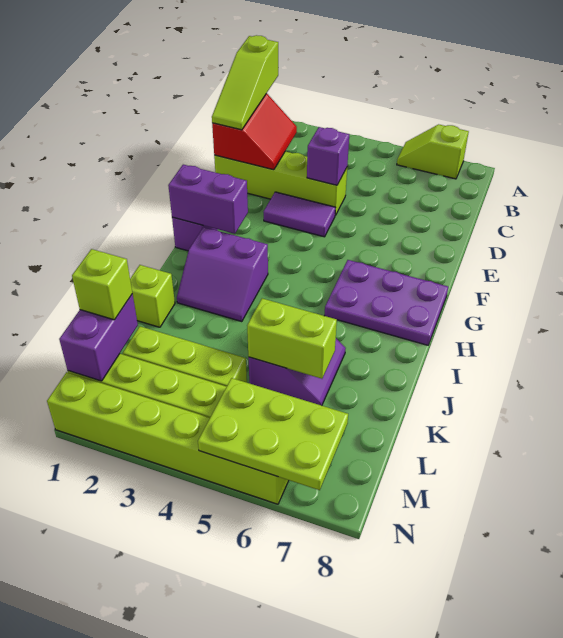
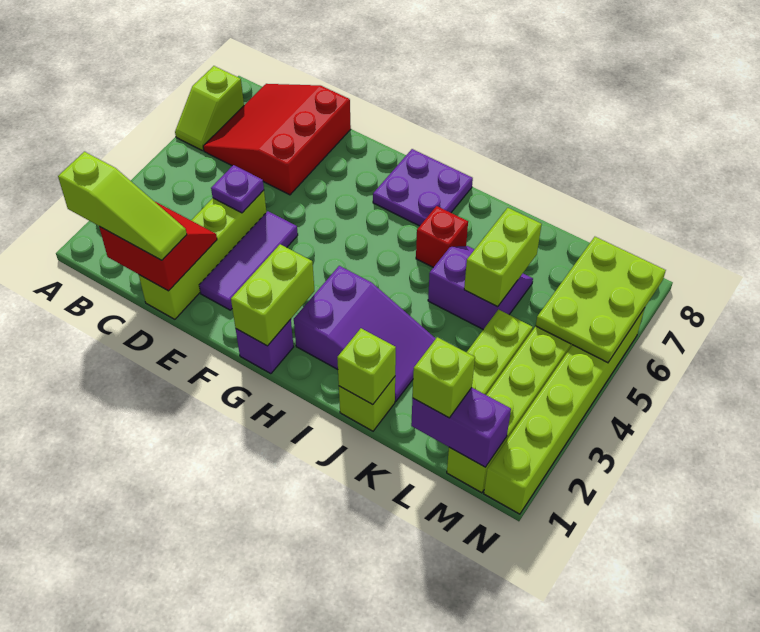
none -> red 3x3 slope [203,84,351,195]
purple 1x1 brick [307,127,349,185] -> purple 1x1 plate [211,165,264,213]
purple 1x2 tile [263,192,335,237] -> purple 1x3 tile [199,211,298,310]
purple 1x2 brick [168,165,248,234] -> lime 1x2 brick [231,244,314,346]
purple 2x3 plate [325,260,448,345] -> purple 2x2 plate [373,149,473,226]
purple 2x2 slope [177,227,268,322] -> purple 2x3 slope [294,266,436,401]
none -> red 1x1 brick [416,206,468,267]
none -> lime 1x1 brick [337,328,396,405]

